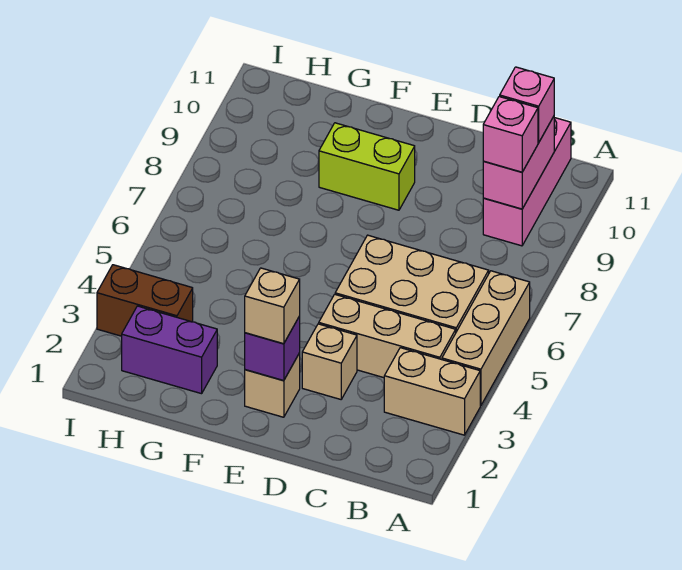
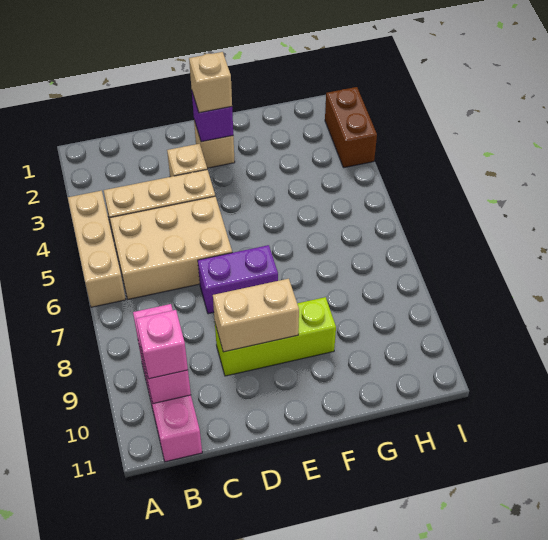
tan 1x2 brick [384,348,480,435] -> tan 1x2 brick moved to [213,279,299,352]
pink 1x1 brick [483,97,538,172] -> none
lime 1x2 brick [319,123,415,210] -> lime 1x3 brick [215,297,336,376]
purple 1x2 brick [122,306,217,394] -> purple 1x2 brick moved to [198,245,278,314]
brown 1x2 brick [97,265,193,336] -> brown 1x2 brick turned to [325,87,377,168]

